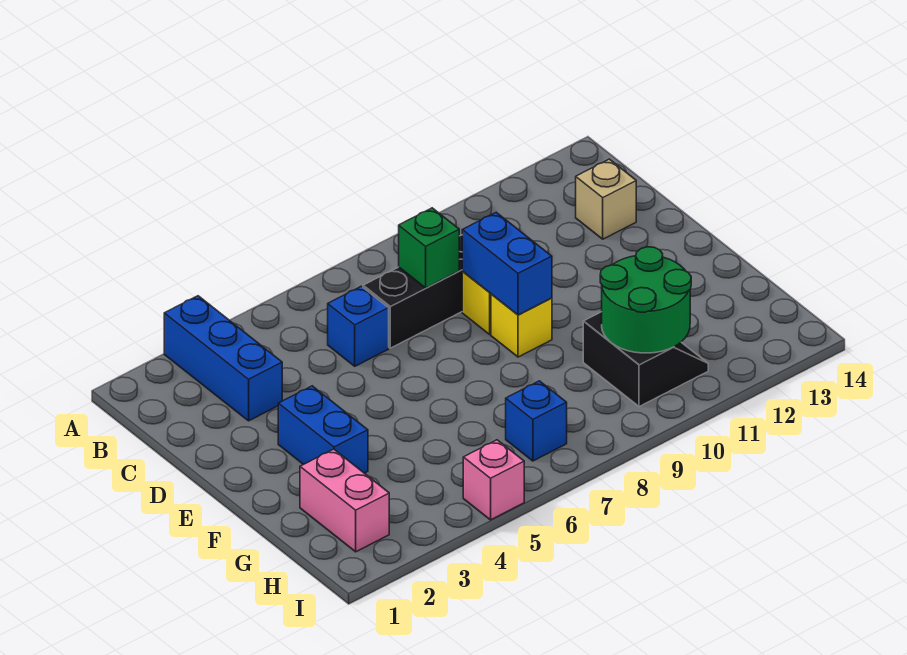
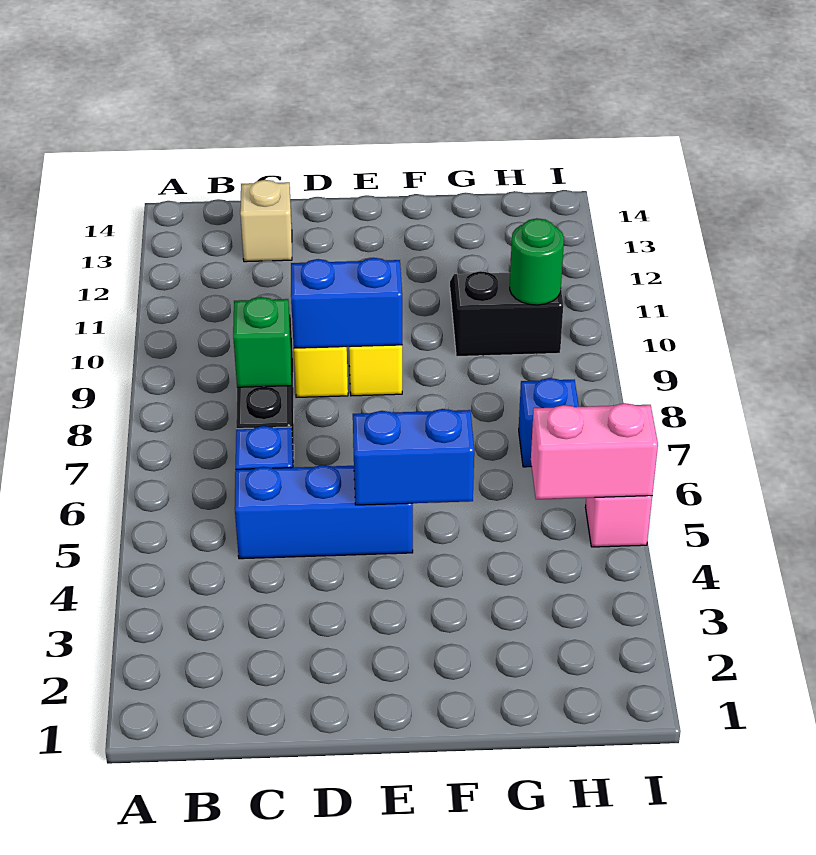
blue 1x3 brick [164,296,282,421] -> blue 1x3 brick moved to [235,465,413,559]
blue 1x2 brick [278,386,368,473] -> blue 1x2 brick moved to [353,409,474,505]
pink 1x2 brick [300,449,389,552] -> pink 1x2 brick moved to [531,403,658,499]
green 2x2 round brick [600,247,691,353] -> green 1x1 round brick [510,218,564,305]

